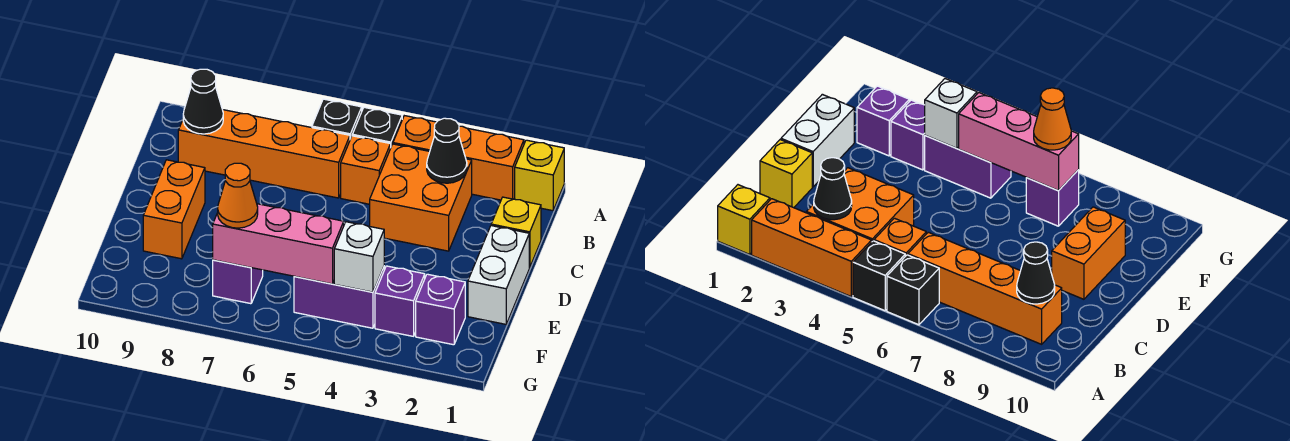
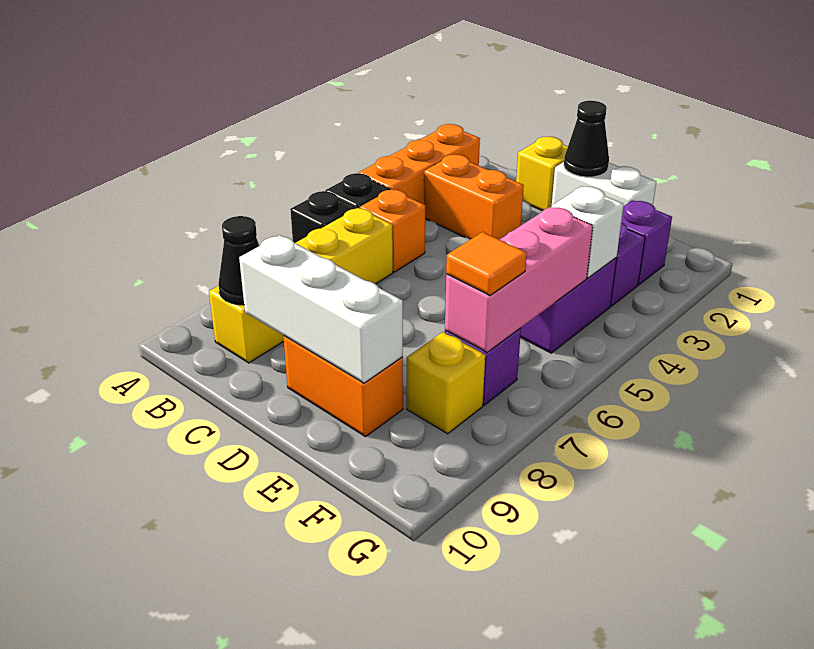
yellow 1x1 brick [515,140,564,211] -> yellow 1x1 brick moved to [407,332,485,434]
orange 2x2 brick [370,144,472,251] -> orange 1x2 brick [424,154,524,240]
black 1x1 cone [427,118,467,183] -> black 1x1 cone moved to [564,101,609,177]
orange 1x4 brick [178,110,350,198] -> yellow 1x4 brick [209,208,393,363]
none -> white 1x3 brick [239,235,403,383]
orange 1x1 cone [218,163,258,228] -> orange 1x1 tile [446,232,527,295]

